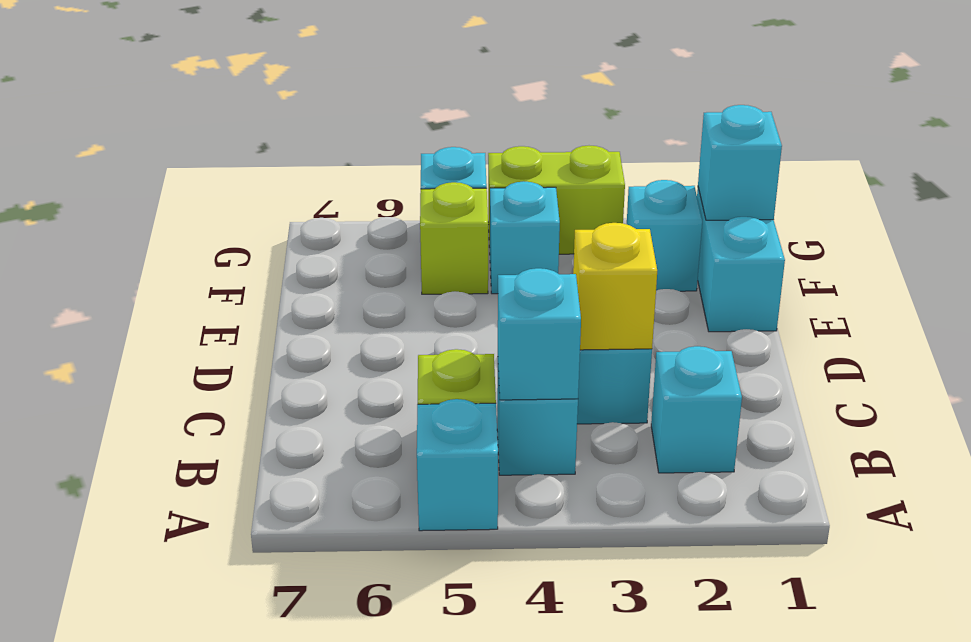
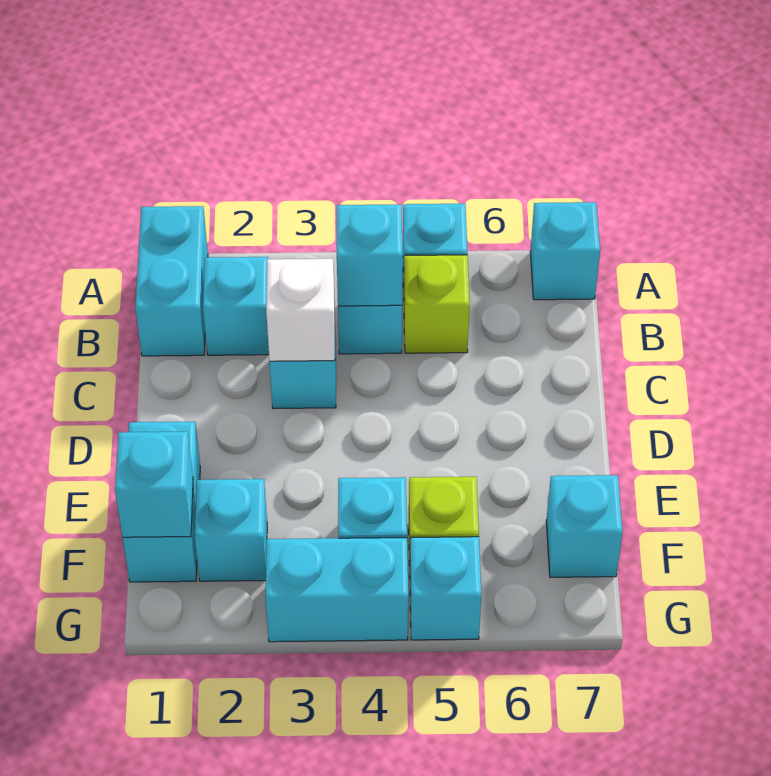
none -> cyan 1x2 brick [135,206,208,356]
none -> cyan 1x1 brick [530,202,600,300]
yellow 1x1 brick [573,223,657,350] -> white 1x1 brick [266,259,335,361]
none -> cyan 1x1 brick [546,475,623,577]
lime 1x2 brick [488,146,625,254] -> cyan 1x2 brick [265,538,408,642]

